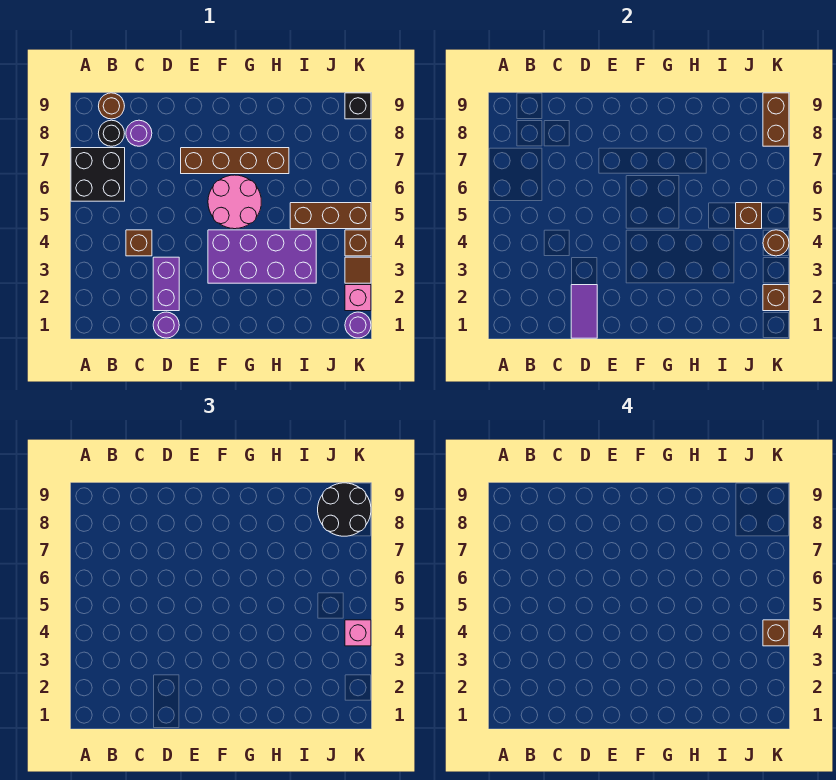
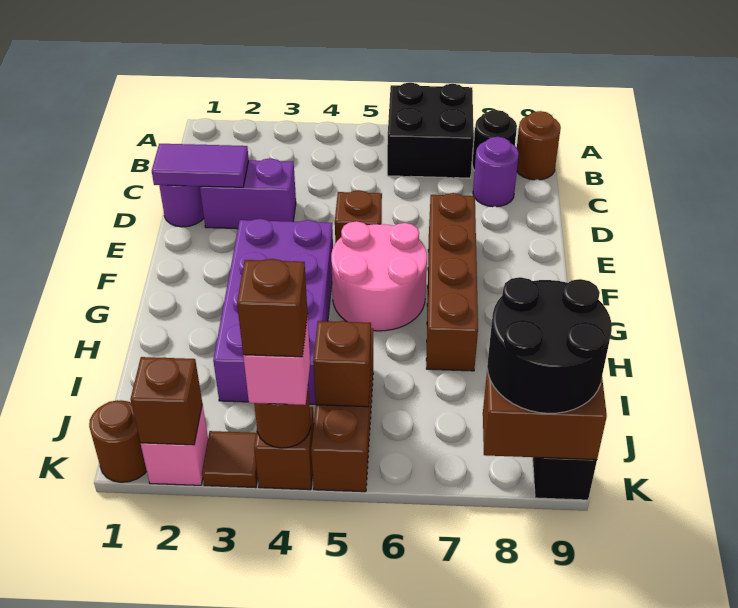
brown 1x1 brick [126,230,152,256] -> brown 1x1 brick moved to [335,190,382,243]
purple 1x1 round brick [345,312,371,338] -> brown 1x1 round brick [89,400,147,482]

